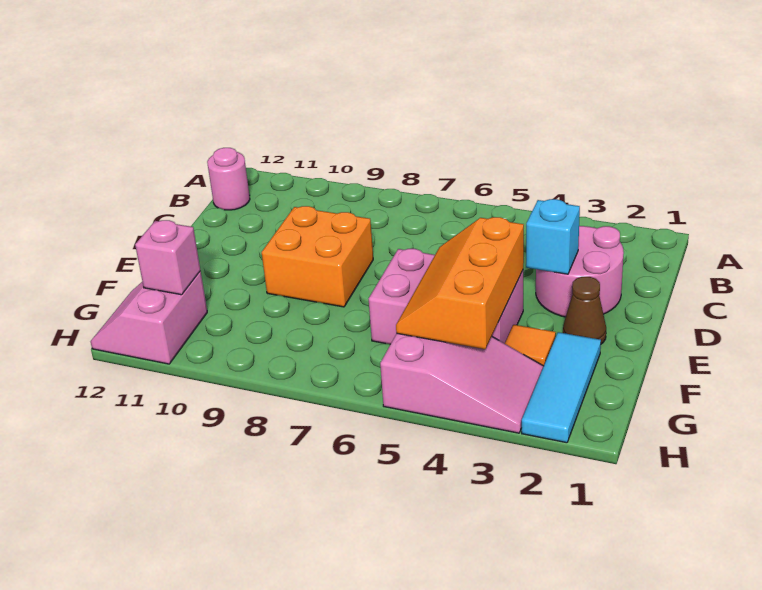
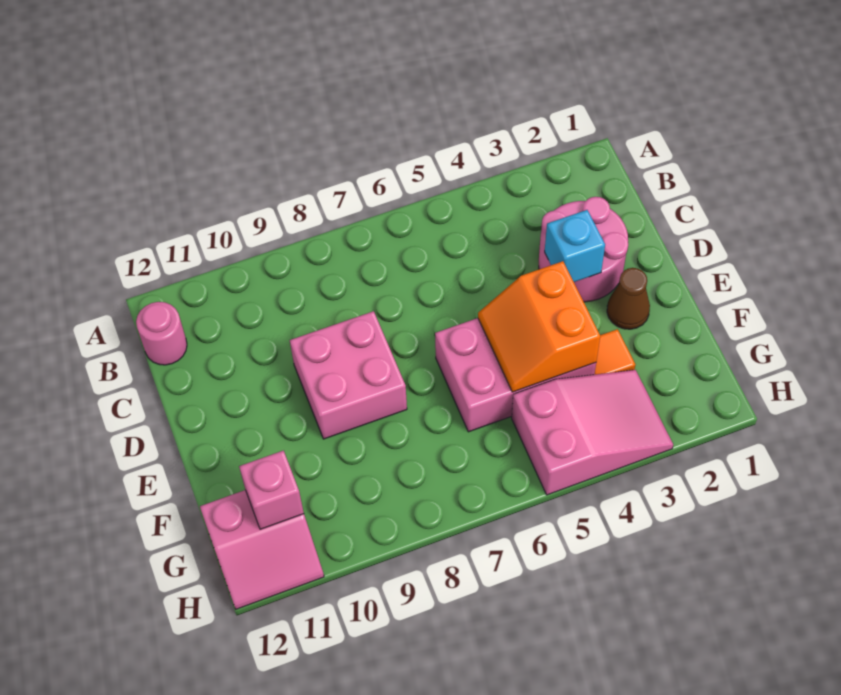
orange 2x2 brick [262,206,373,307] -> pink 2x2 brick [290,311,407,439]
orange 2x3 slope [396,217,524,349] -> orange 2x2 slope [478,261,600,392]
cyan 1x3 tile [522,332,601,443] -> none
pink 2x2 slope [91,271,207,364] -> pink 2x2 slope turned to [200,490,324,609]

